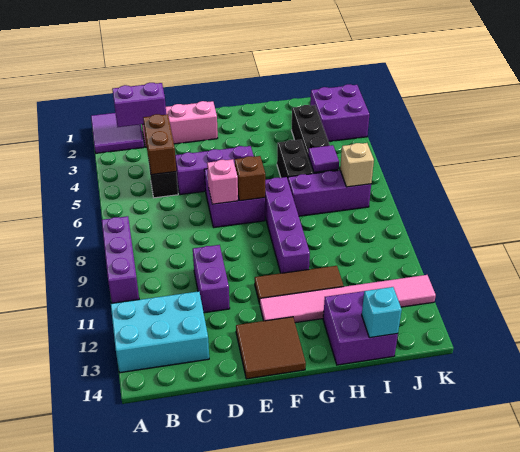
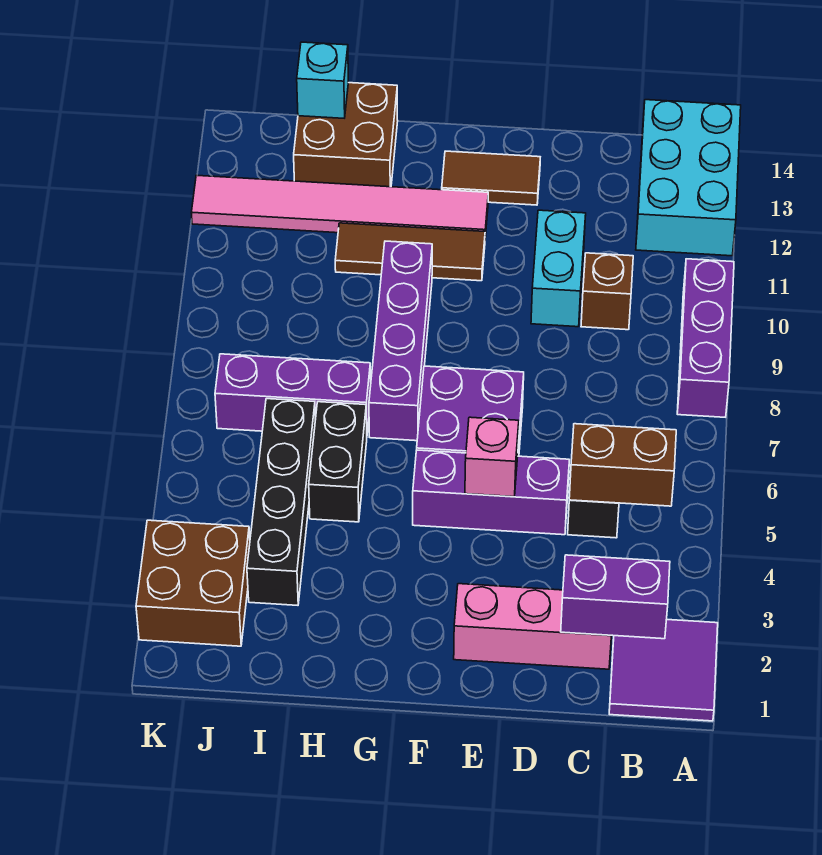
cyan 2x3 brick [111,291,209,373] -> cyan 2x3 brick turned to [636,100,741,256]
brown 1x2 brick [143,114,176,175] -> brown 1x2 brick turned to [569,424,676,506]
purple 1x2 brick [193,245,230,313] -> cyan 1x2 brick [531,210,586,327]
pink 1x1 brick [207,159,238,204] -> pink 1x1 brick moved to [465,417,519,497]
brown 2x2 tile [236,317,306,379] -> brown 1x2 tile [442,151,540,205]
brown 1x1 brick [234,156,265,201] -> brown 1x1 brick moved to [581,253,633,330]
purple 2x2 brick [323,291,398,365] -> brown 2x2 brick [294,83,398,187]
purple 1x1 tile [308,145,339,172] -> none
purple 2x2 brick [310,84,369,142] -> brown 2x2 brick [136,520,250,646]
tan 1x1 brick [340,143,374,187] -> none

